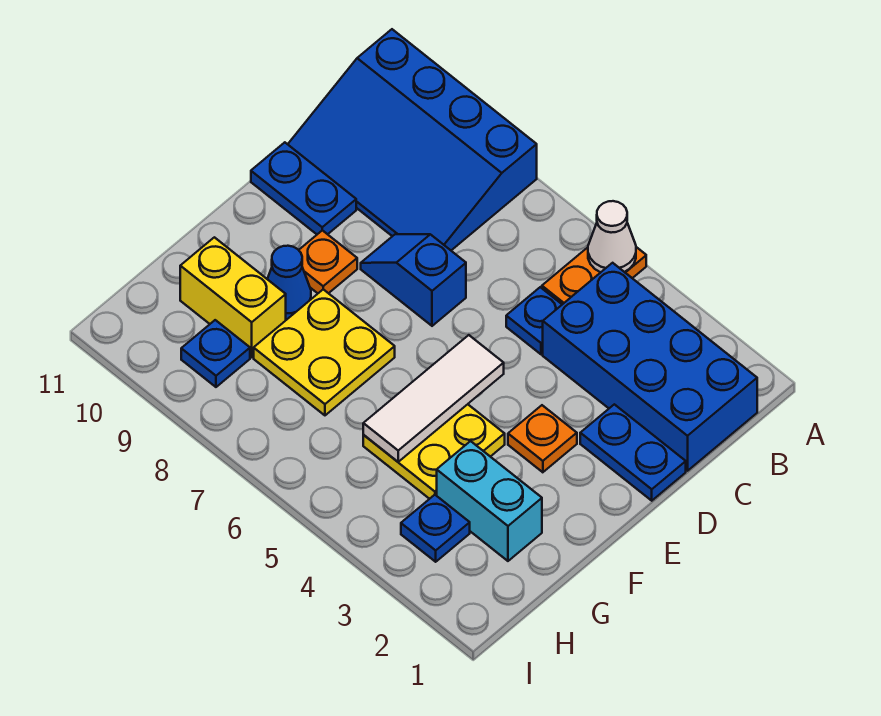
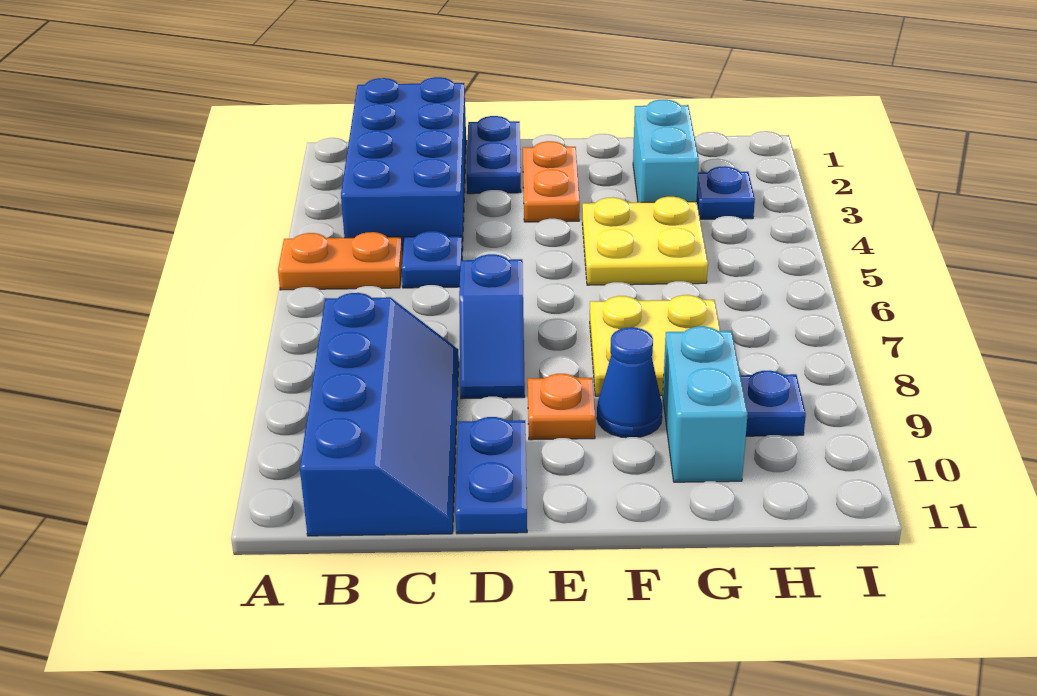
white 1x1 cone [588,201,636,272] -> none
blue 3x4 slope [288,29,537,250] -> blue 2x4 slope [300,293,459,536]
orange 1x1 plate [508,405,577,472] -> orange 1x2 plate [523,141,580,222]
white 1x3 tile [363,335,504,462] -> none
yellow 1x2 brick [180,237,286,357] -> cyan 1x2 brick [663,326,748,482]

